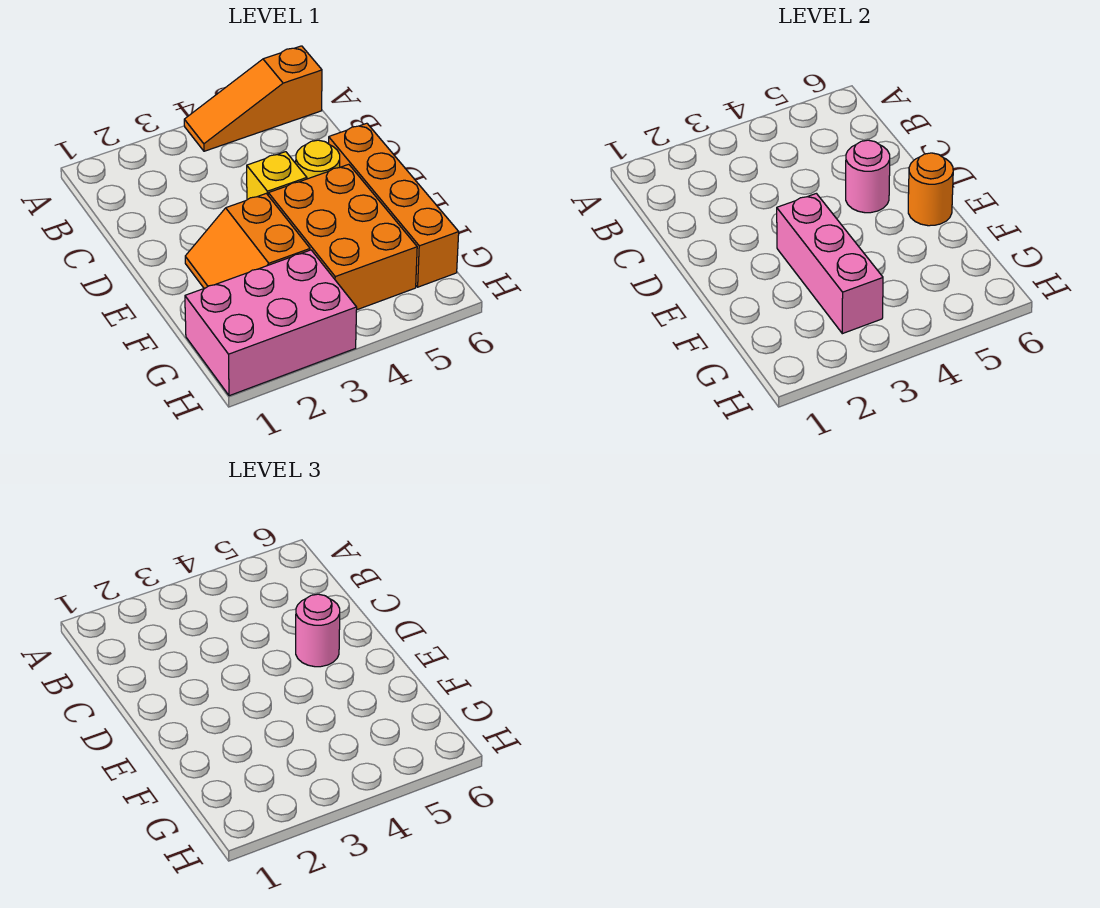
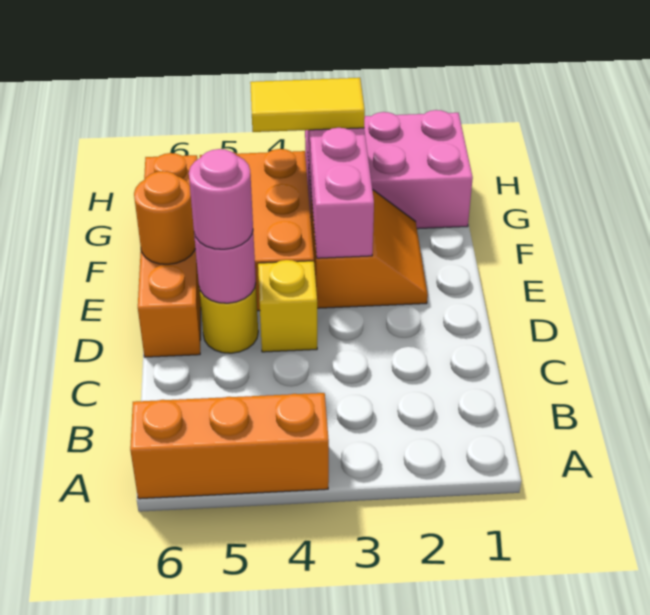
orange 1x3 slope [184,46,322,151] -> orange 1x3 brick [130,393,329,499]
none -> yellow 1x2 tile [250,78,365,132]

